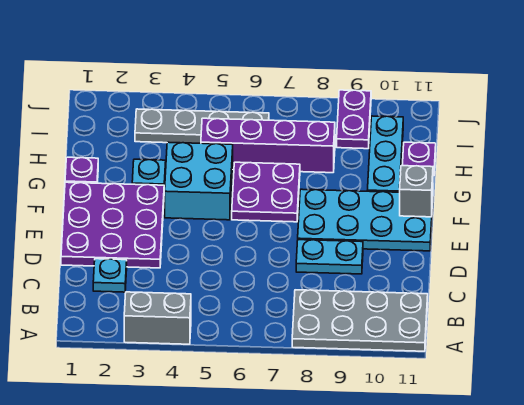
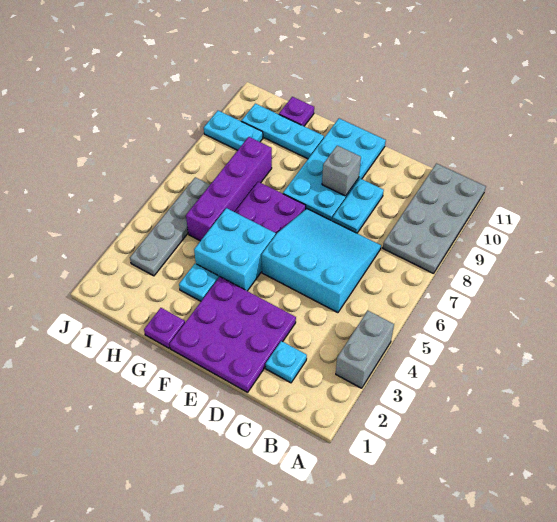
none -> cyan 3x3 slope [262,209,381,313]
grey 1x1 brick [400,166,433,217] -> grey 1x1 brick moved to [322,146,361,196]
purple 1x2 plate [337,90,371,149] -> cyan 1x2 plate [204,111,263,150]

